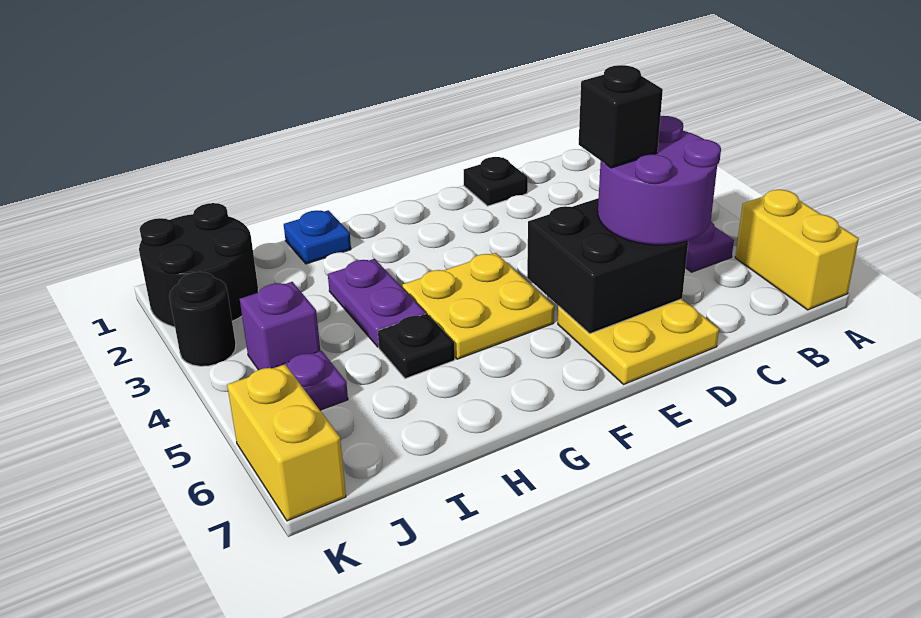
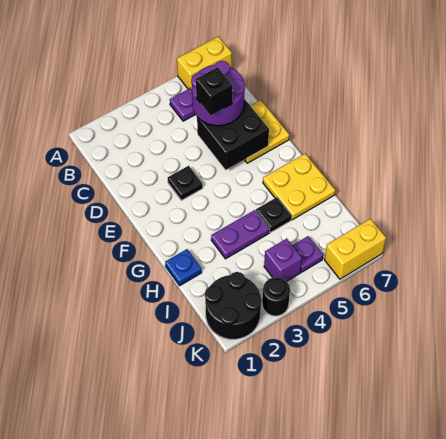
black 1x1 plate [464,157,528,206] -> black 1x1 plate moved to [168,166,203,200]
yellow 2x2 plate [402,253,554,359] -> yellow 2x2 plate moved to [263,154,335,220]

